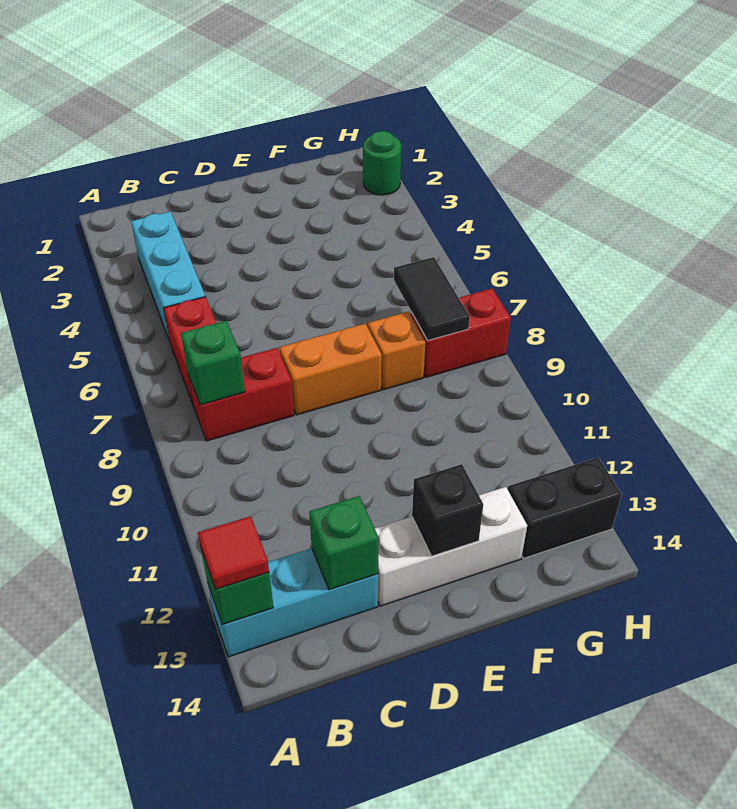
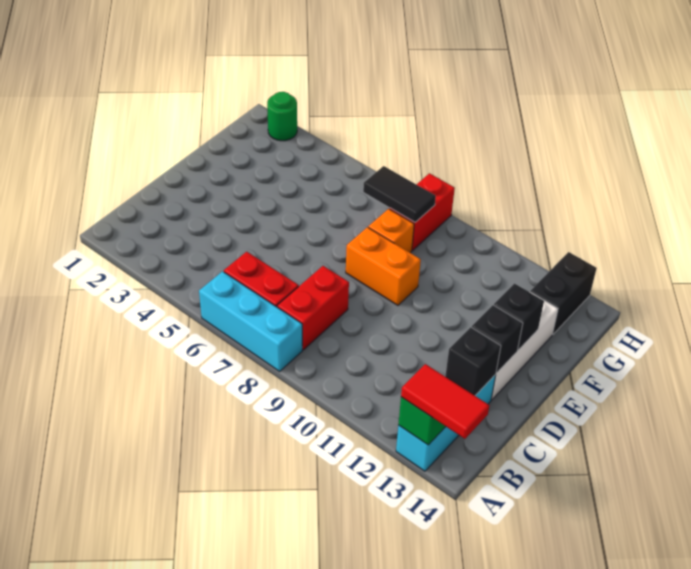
red 1x1 tile [198,516,269,589] -> red 1x2 tile [401,364,489,439]
cyan 1x3 brick [131,211,205,342] -> cyan 1x3 brick moved to [199,271,302,371]
green 1x1 brick [181,321,245,405] -> none
green 1x1 brick [309,496,379,590] -> black 1x1 brick [445,327,501,395]
orange 1x2 brick [279,323,382,415] -> orange 1x2 brick turned to [346,227,421,305]
none -> black 1x1 brick [472,305,523,373]

